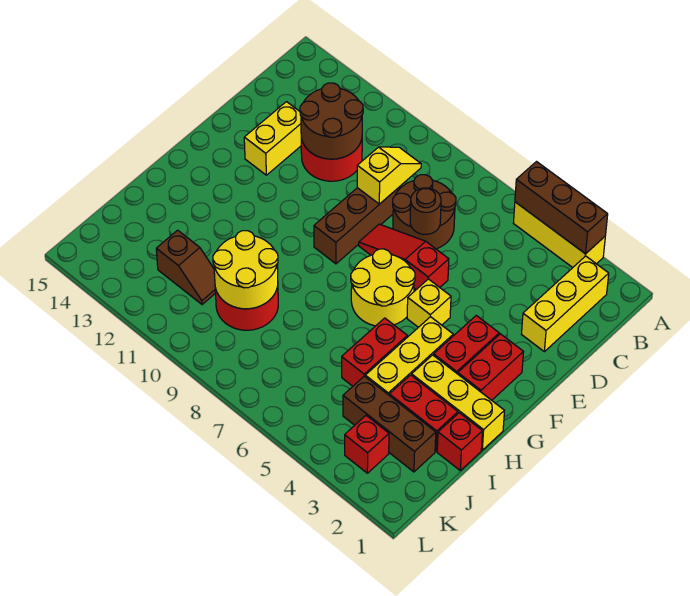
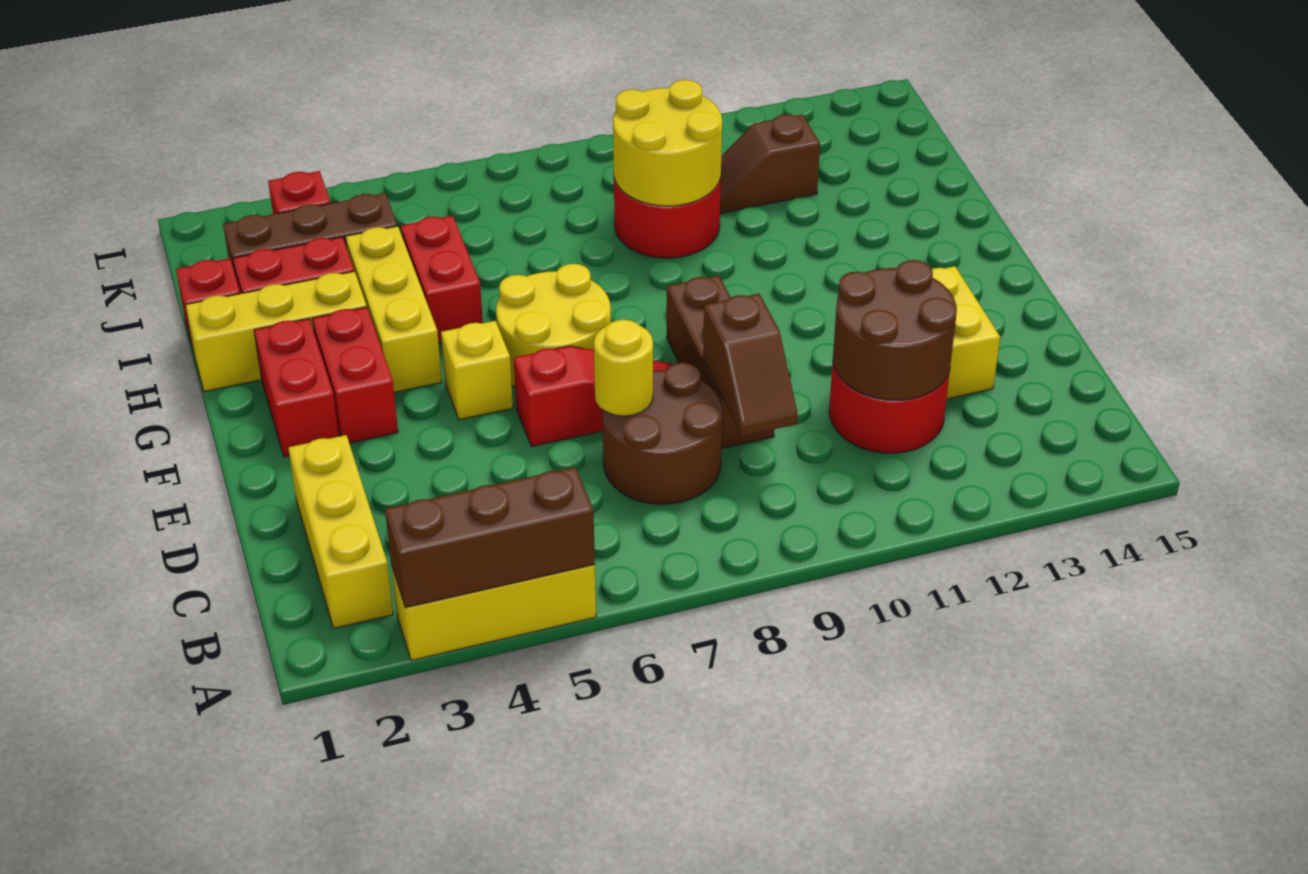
yellow 1x2 slope [357,147,421,204] -> brown 1x2 slope [703,294,798,436]
brown 1x1 round brick [410,188,441,235] -> yellow 1x1 round brick [594,320,653,416]

